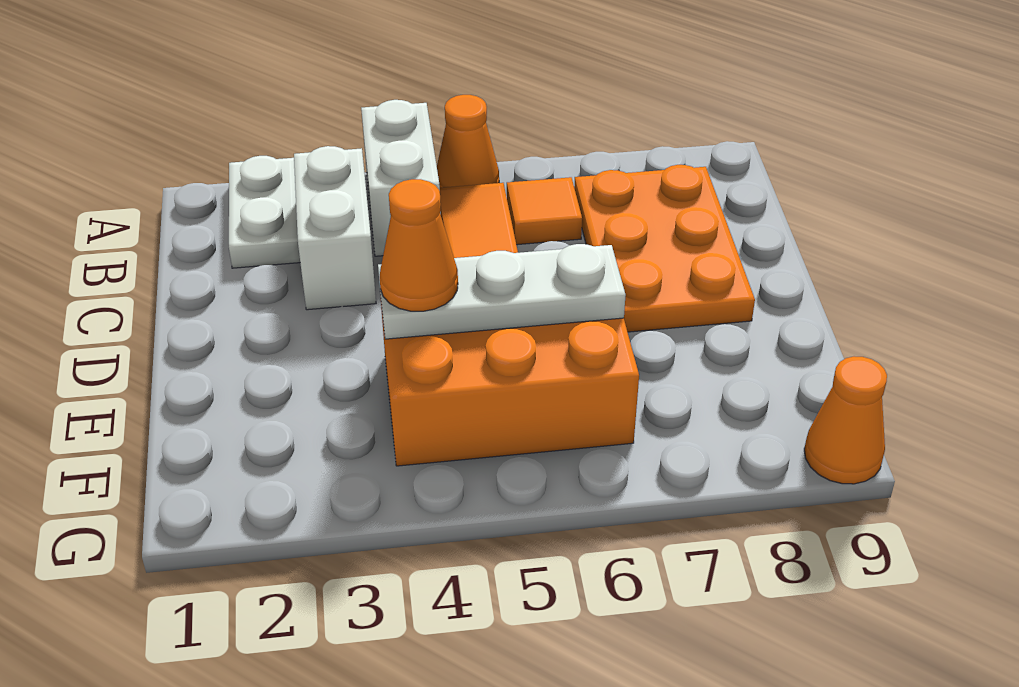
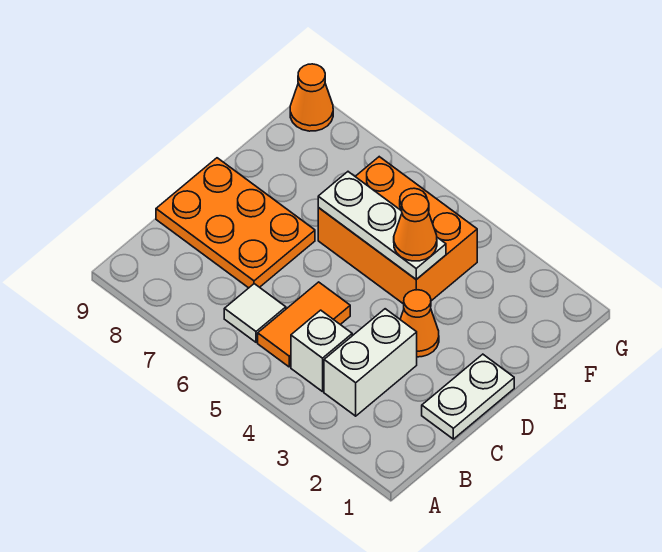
white 1x2 plate [229,156,300,268] -> white 1x2 plate moved to [422,354,514,439]
white 1x2 brick [361,100,441,256] -> white 1x1 brick [291,310,352,392]
orange 1x1 cone [437,95,499,188] -> orange 1x1 cone moved to [400,290,439,357]
orange 1x1 tile [507,177,582,245] -> white 1x1 tile [224,284,286,342]
orange 2x3 plate [574,165,755,332] -> orange 2x3 plate turned to [156,158,315,288]

